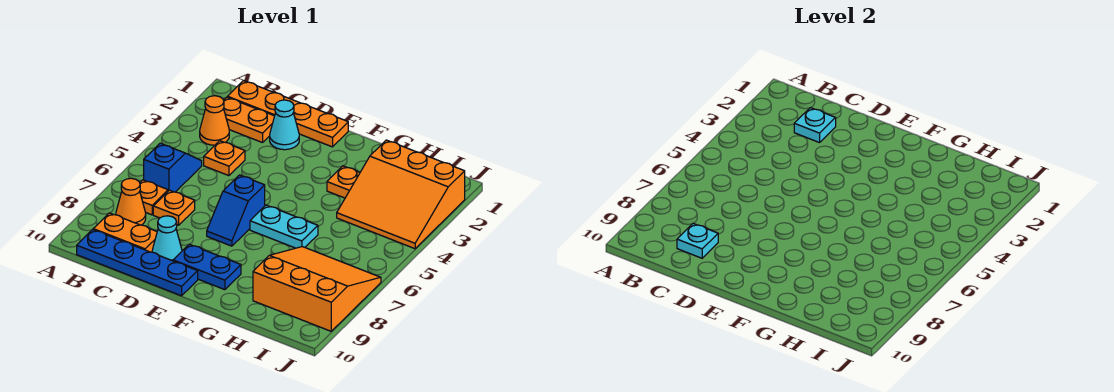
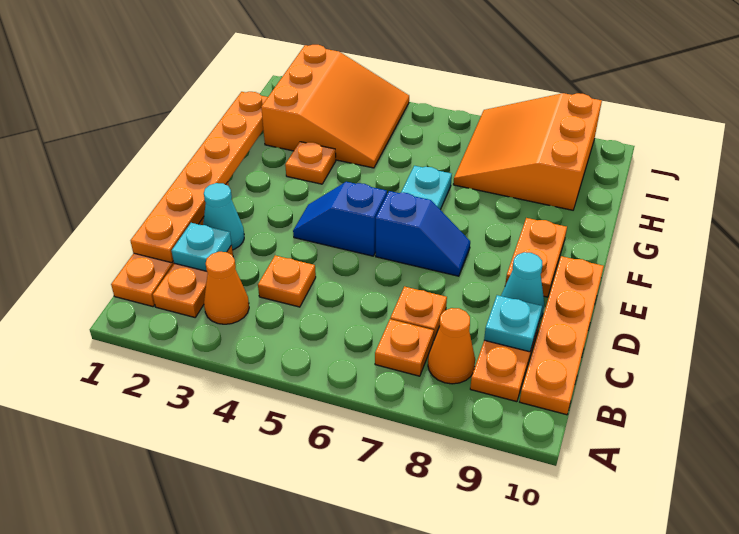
blue 1x2 slope [144,143,202,192] -> blue 1x2 slope moved to [293,182,387,256]
blue 1x4 plate [77,229,198,296] -> orange 1x4 plate [520,256,604,415]
none -> orange 1x6 plate [131,92,268,263]
blue 1x2 plate [173,244,241,290] -> orange 1x2 plate [505,218,567,297]

